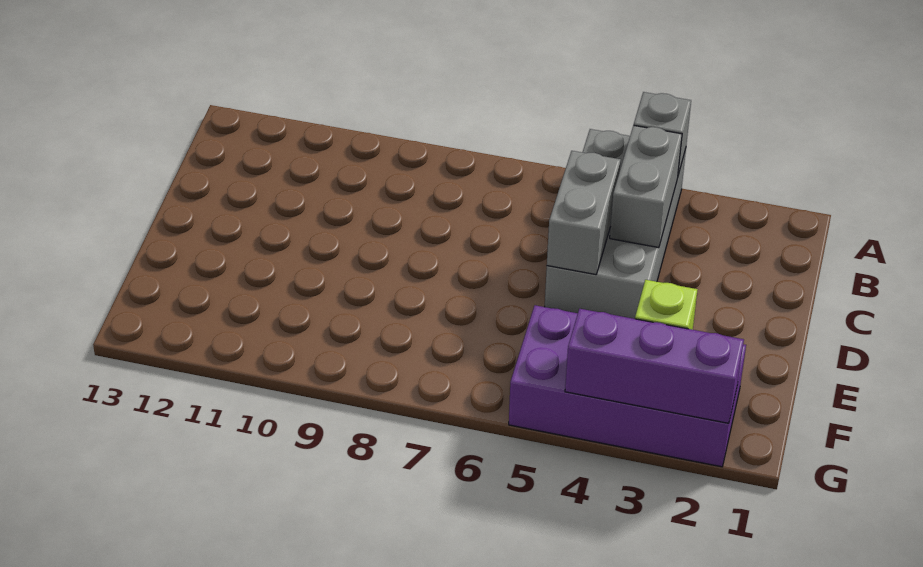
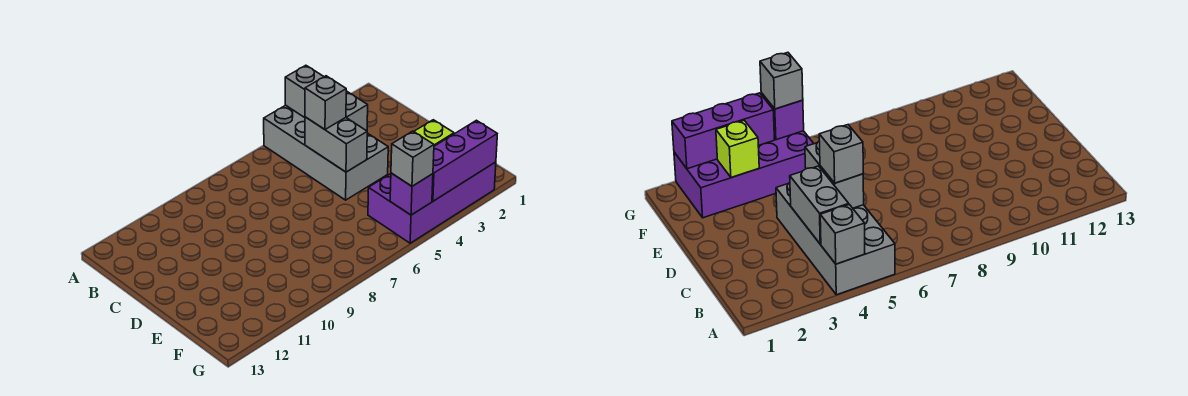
none -> grey 1x1 brick [305,76,346,129]
none -> purple 1x1 brick [390,173,433,215]
none -> grey 1x1 brick [391,131,434,186]

